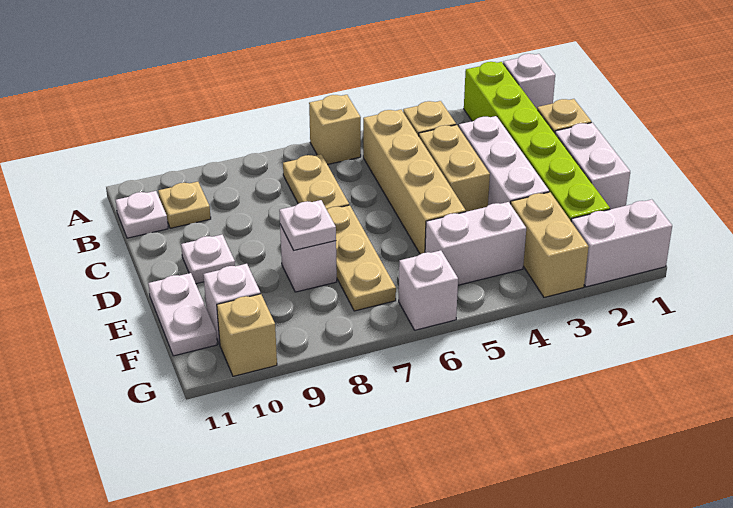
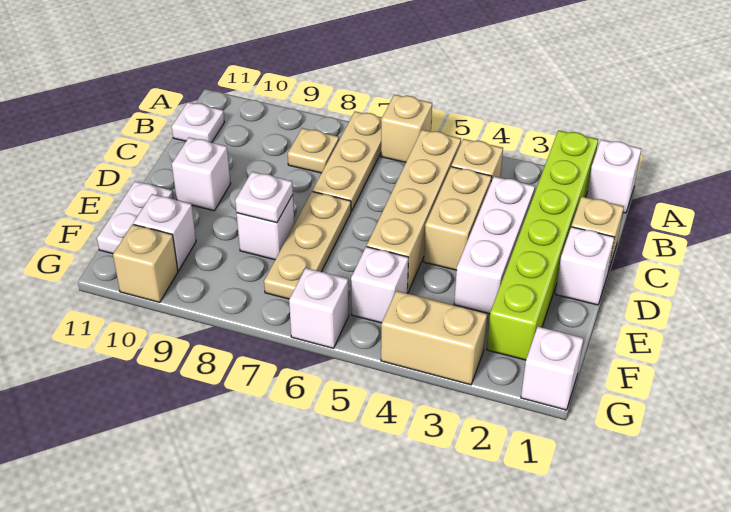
tan 1x2 plate [283,154,349,209] -> tan 1x3 plate [313,111,382,211]
tan 1x1 plate [158,182,211,228] -> tan 1x1 plate moved to [288,128,339,173]
white 1x2 brick [555,123,630,209] -> white 1x1 brick [556,227,615,305]
white 1x1 plate [181,235,235,284] -> white 1x1 brick [172,137,231,211]
tan 1x2 brick [511,192,589,297] -> tan 1x2 brick turned to [381,291,487,385]
white 1x2 brick [425,202,526,285] -> white 1x1 brick [351,247,408,323]
white 1x2 brick [571,199,672,287] -> white 1x1 brick [521,327,584,410]

